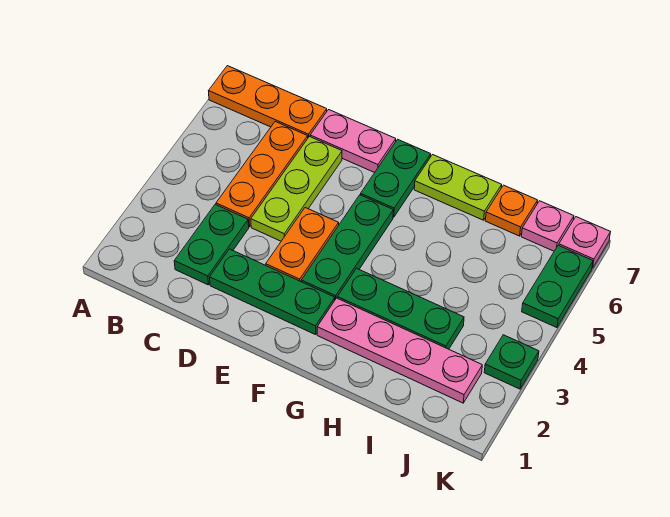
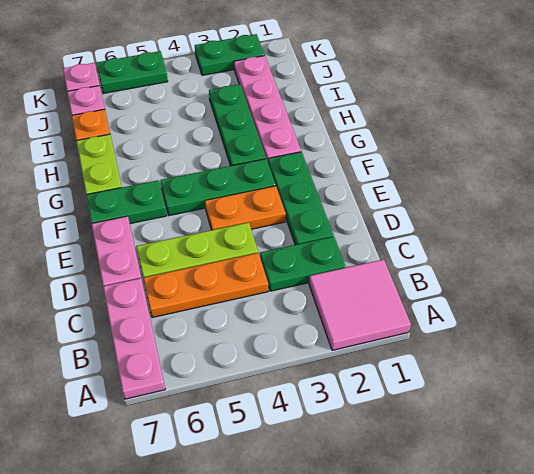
none -> pink 2x2 tile [309,259,411,350]
orange 1x3 plate [209,66,327,137] -> pink 1x3 plate [103,278,165,399]
green 1x1 plate [484,335,539,389] -> green 1x2 plate [195,34,264,75]

